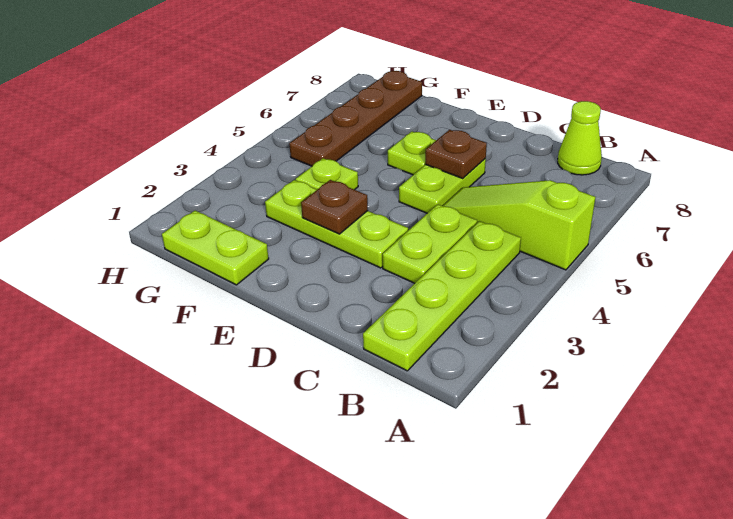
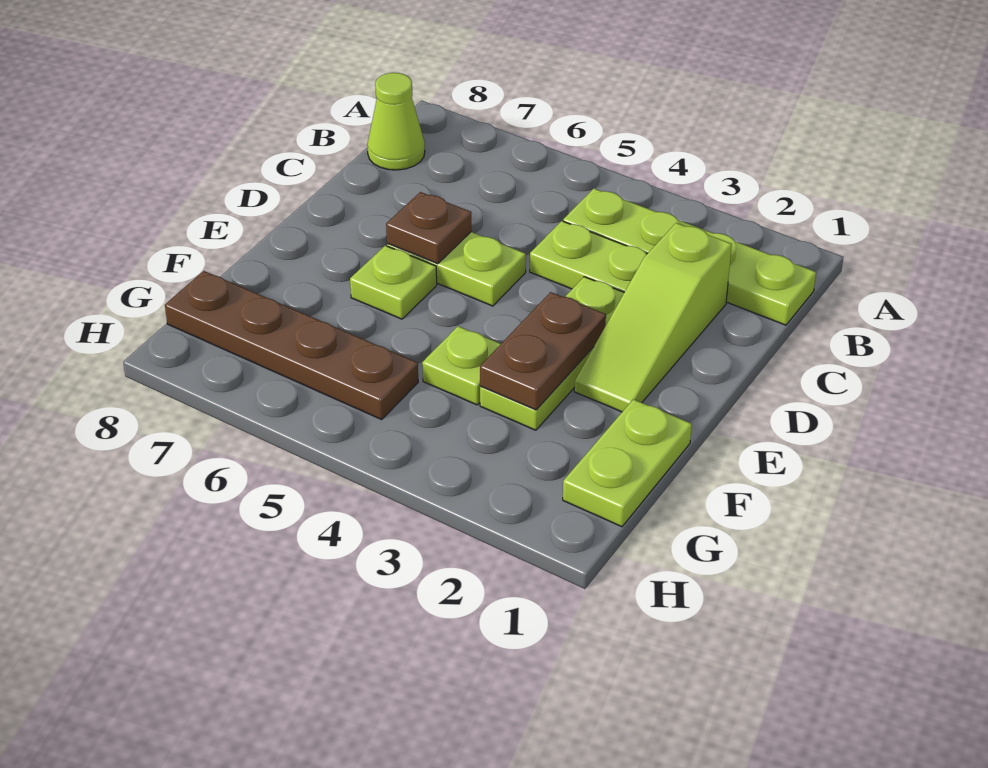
lime 1x3 slope [443,180,596,270] -> lime 1x3 slope moved to [574,223,732,412]
brown 1x1 plate [301,180,368,234] -> brown 1x2 plate [480,292,606,410]

